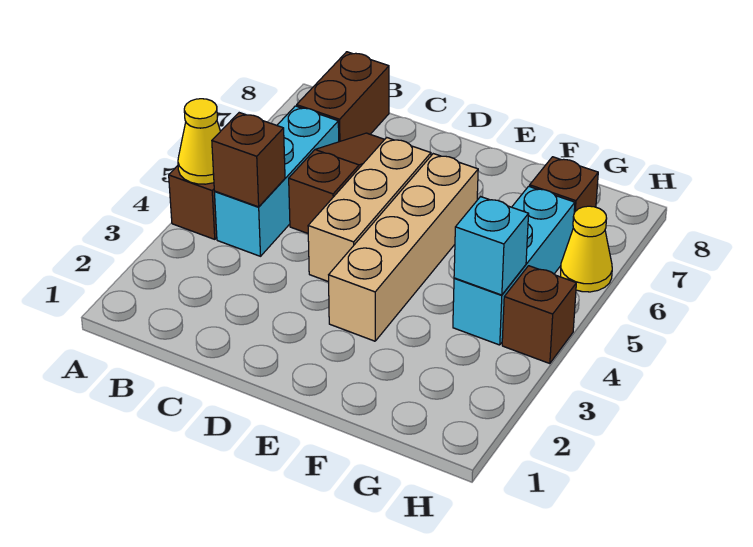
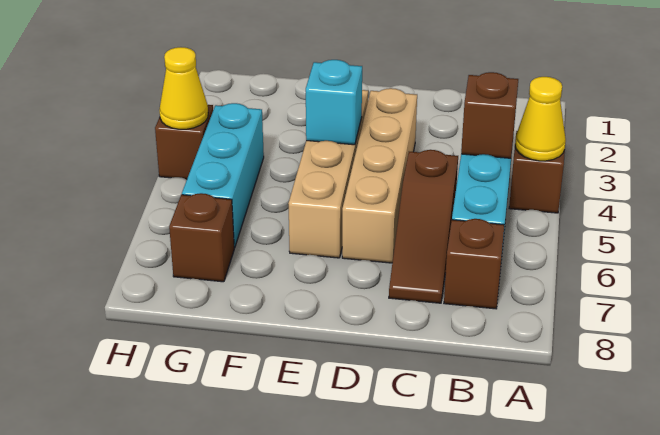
brown 1x2 brick [297,52,389,142] -> brown 1x1 brick [444,219,504,309]
tan 1x3 brick [308,137,431,282] -> tan 1x4 brick [342,88,417,263]
cyan 1x1 brick [454,197,529,295] -> cyan 1x1 brick moved to [306,60,362,145]
yellow 1x1 cone [561,206,612,292] -> yellow 1x1 cone moved to [159,47,208,129]

